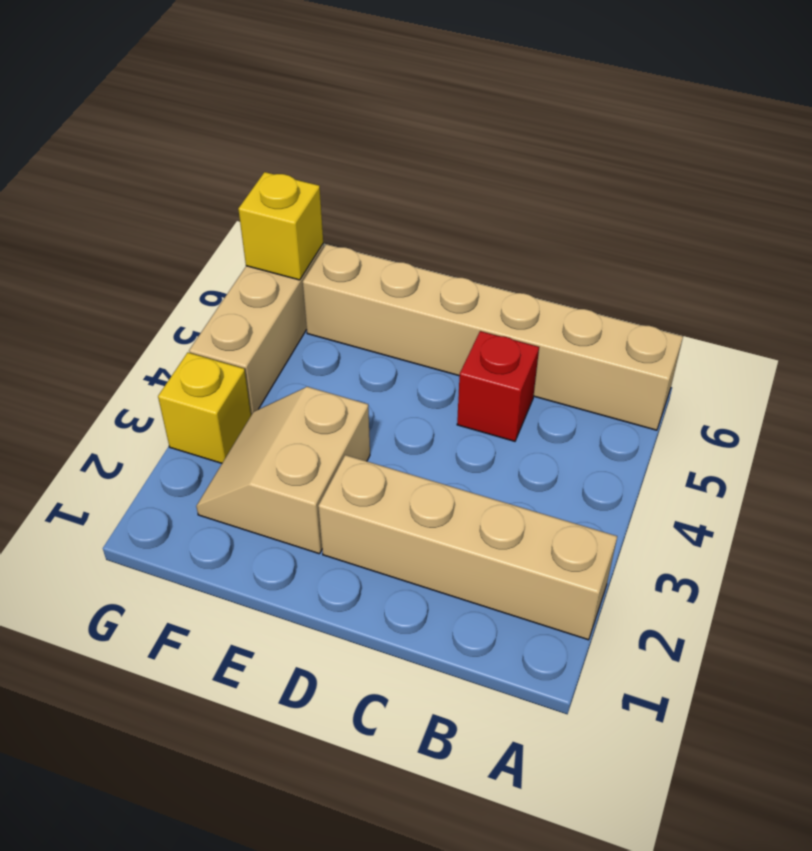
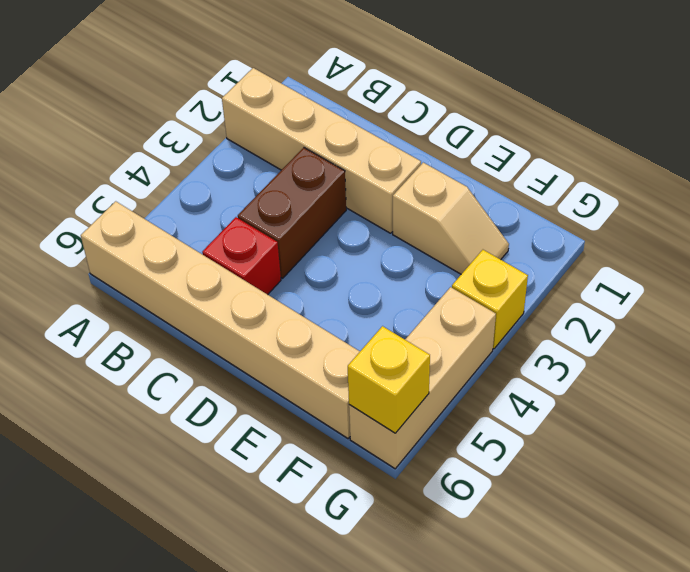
none -> brown 1x2 brick [238,148,346,278]
tan 2x2 slope [196,387,370,554] -> tan 1x2 slope [393,163,509,274]

